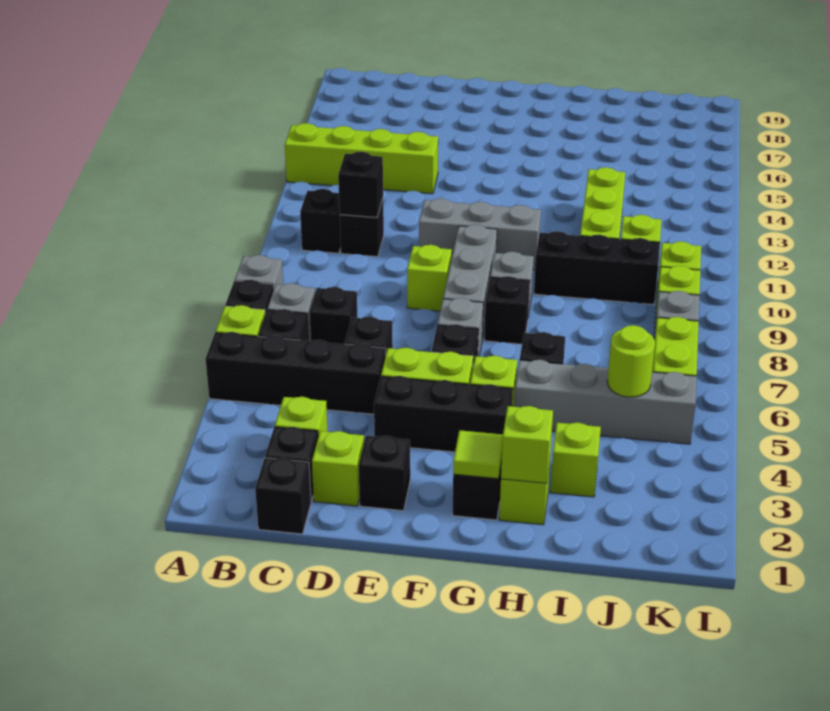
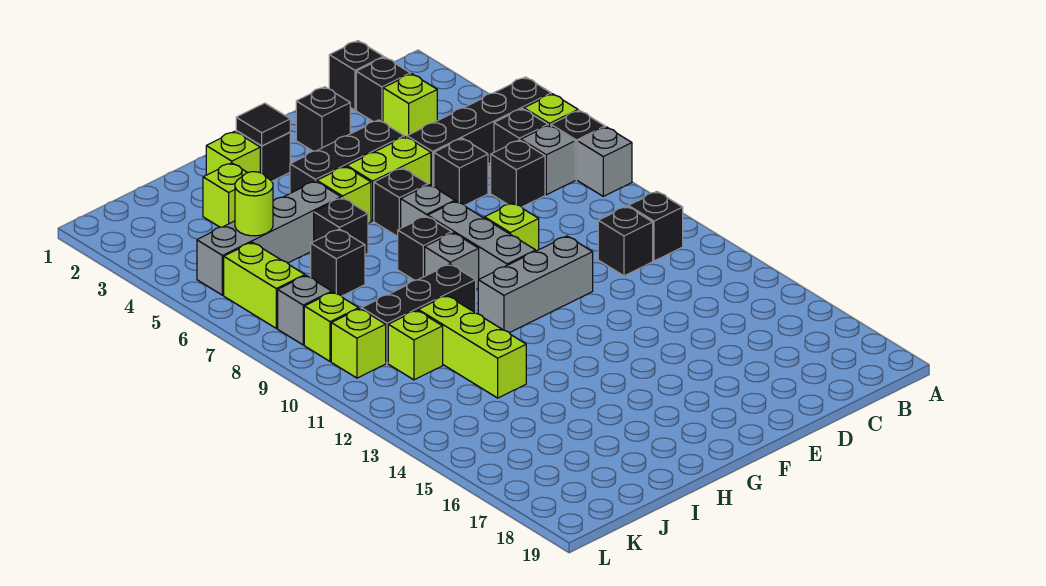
lime 1x4 brick [285,123,438,194] -> none
black 1x1 brick [338,152,383,218] -> black 1x1 brick moved to [311,229,365,296]
lime 1x1 brick [312,431,364,506] -> none
lime 1x1 tile [453,430,503,479] -> black 1x1 tile [236,103,290,146]
lime 1x1 brick [501,406,553,483] -> none

